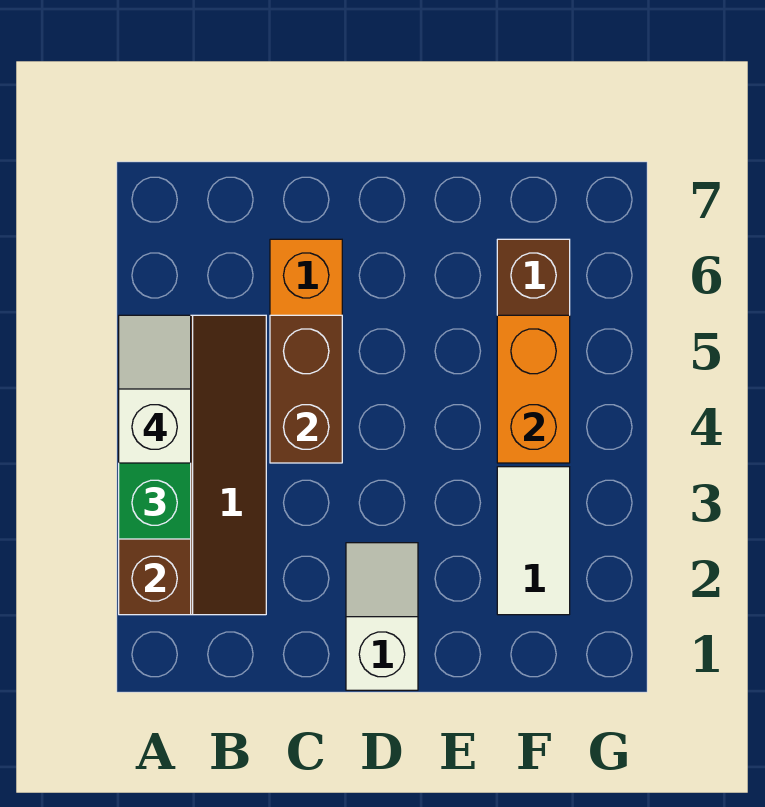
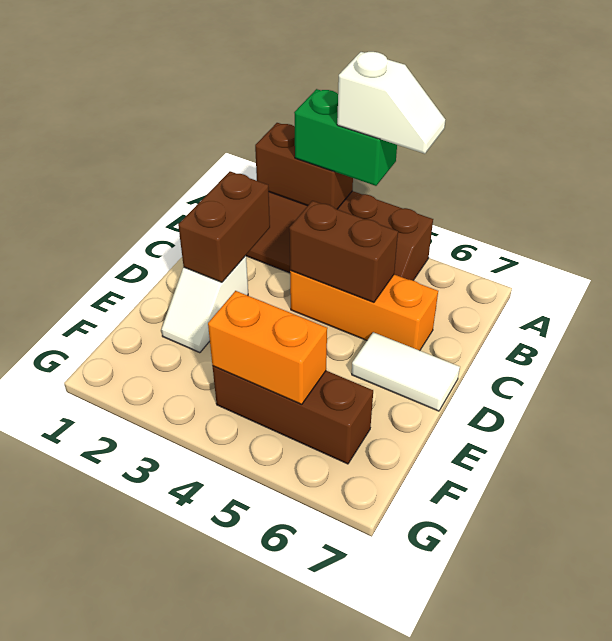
none -> brown 1x2 brick [178,171,270,282]
white 1x2 slope [346,543,418,690] -> white 1x2 slope turned to [161,256,248,353]
white 1x2 tile [497,467,570,615] -> white 1x2 tile moved to [352,332,460,411]

